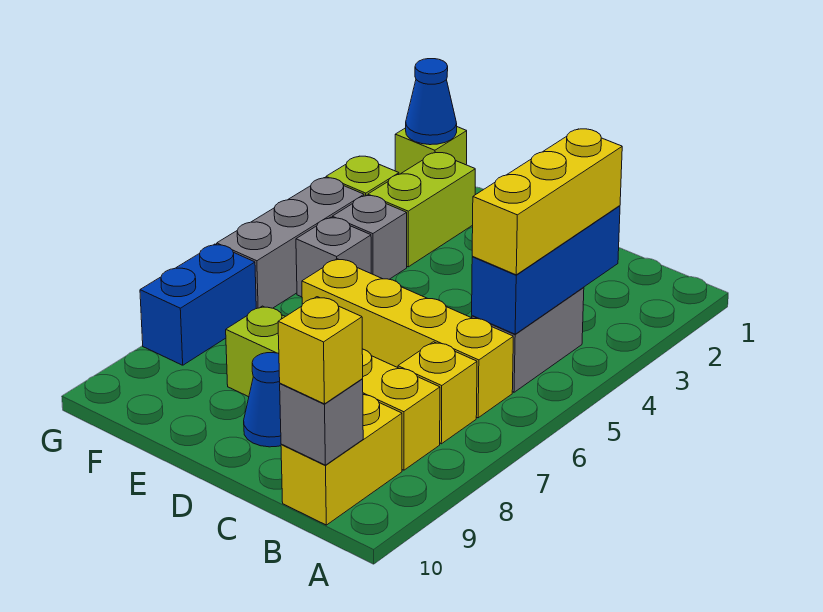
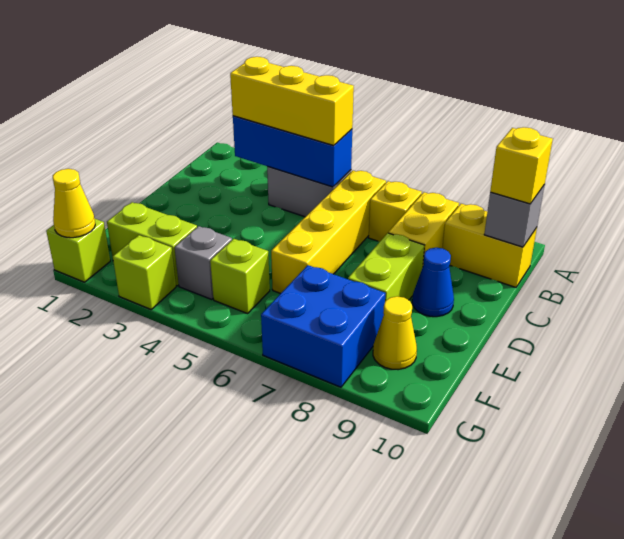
grey 1x1 brick [296,217,371,297] -> lime 1x1 brick [210,239,270,314]
none -> yellow 1x1 cone [373,296,417,370]
blue 1x1 cone [406,59,457,145] -> yellow 1x1 cone [53,169,95,238]
grey 1x3 brick [217,178,364,309] -> none
blue 1x2 brick [140,244,256,365] -> blue 2x2 brick [261,265,386,387]

